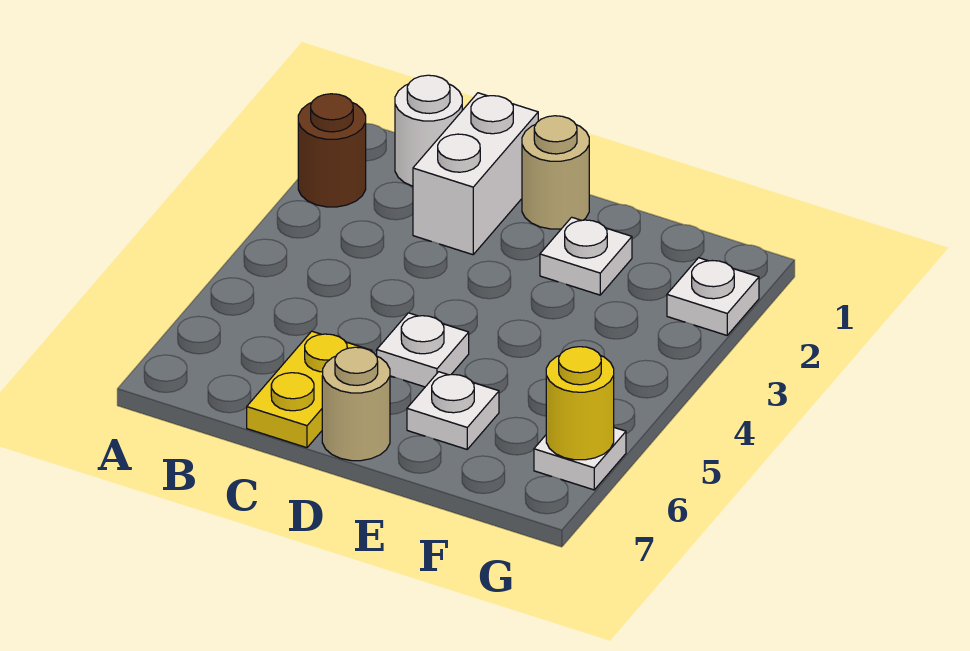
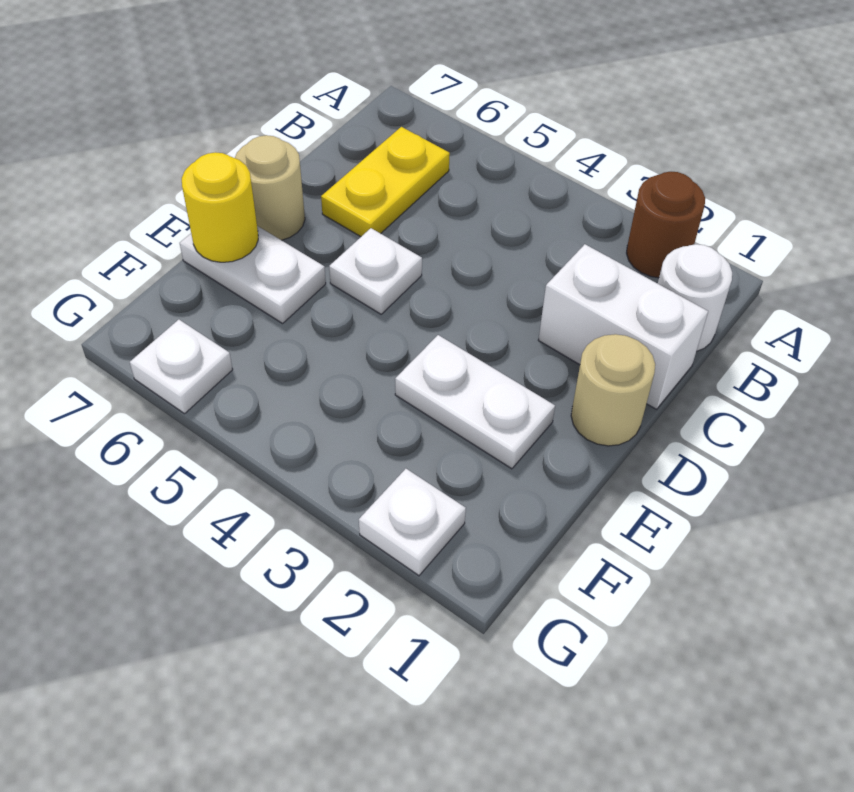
yellow 1x2 plate [247,331,372,448] -> yellow 1x2 plate turned to [321,127,450,237]
white 1x1 plate [540,217,632,295] -> white 1x2 plate [395,335,555,469]
white 1x1 plate [407,372,499,449] -> white 1x2 plate [180,226,326,323]
yellow 1x1 round brick [546,347,614,460] -> yellow 1x1 round brick moved to [182,152,258,262]

